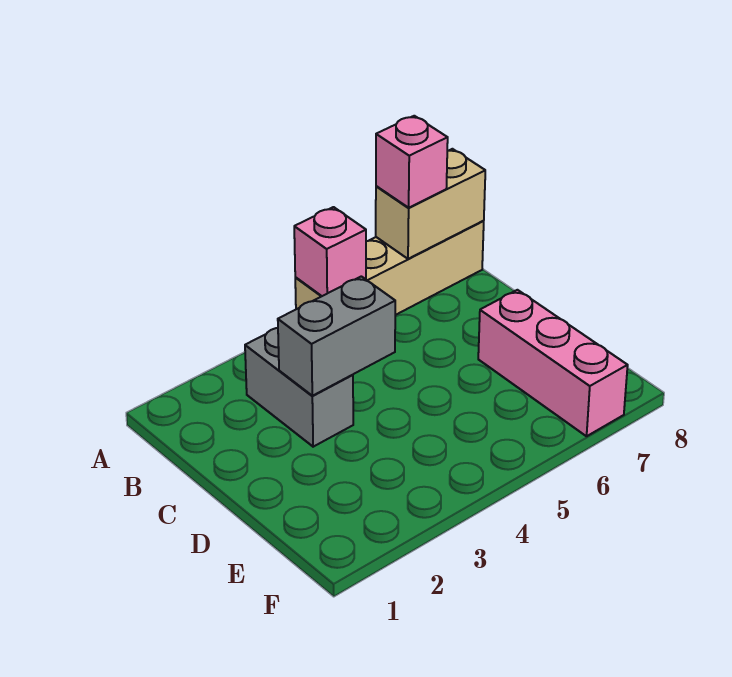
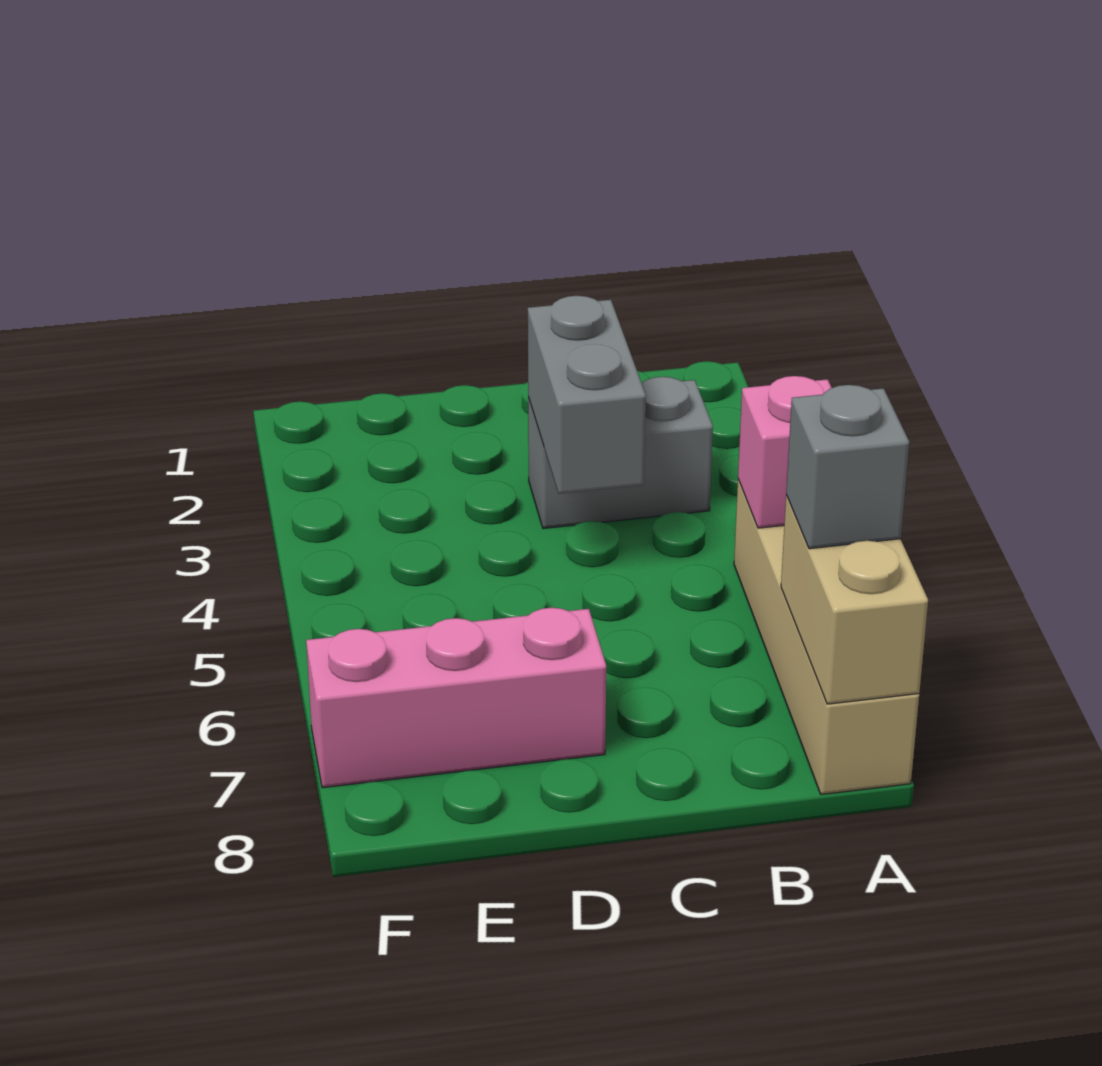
pink 1x1 brick [376,116,448,208] -> grey 1x1 brick [786,385,909,549]

